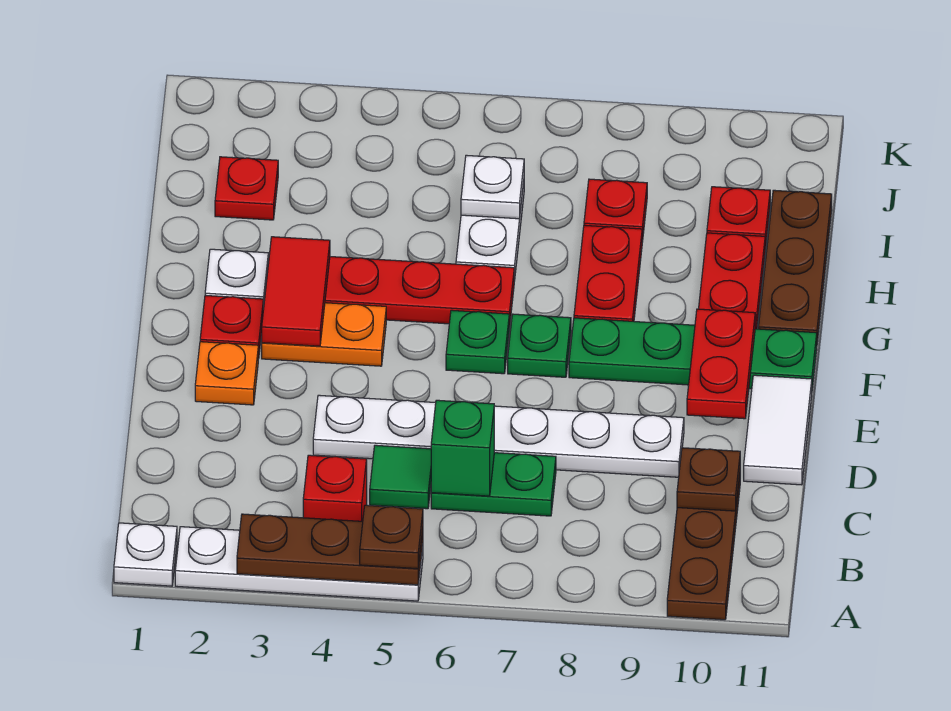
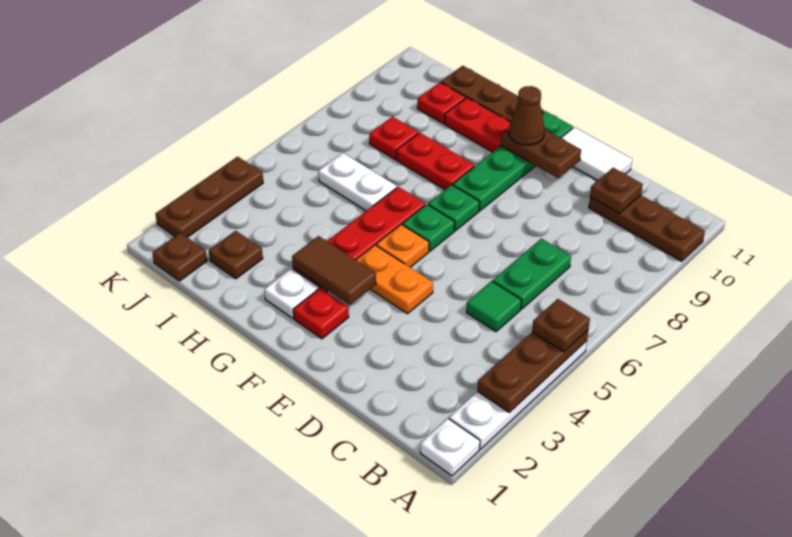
red 1x1 brick [303,455,367,521] -> none
green 1x1 brick [431,400,494,496] -> none
white 1x6 plate [313,395,684,477] -> none
orange 1x1 plate [195,342,258,405] -> orange 1x1 plate moved to [376,224,429,267]
red 1x2 plate [687,309,755,419] -> brown 1x2 plate [501,130,581,178]
orange 1x2 plate [262,303,386,366] -> orange 1x2 plate turned to [356,245,433,314]
red 1x2 tile [262,237,330,346] -> brown 1x2 tile [292,236,376,305]
none -> brown 1x1 cone [509,86,545,145]
red 1x1 plate [215,157,278,220] -> brown 1x1 plate [209,231,263,279]
white 1x1 plate [461,155,524,219] -> none
none -> brown 1x1 plate [153,233,207,281]
none -> brown 1x3 plate [156,157,263,237]

